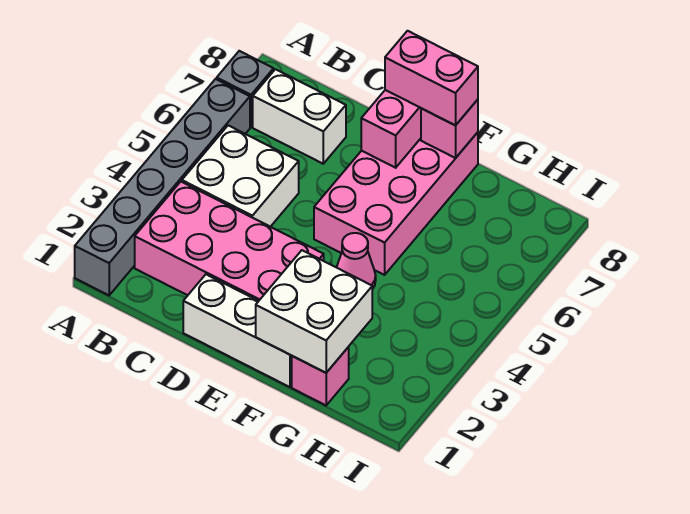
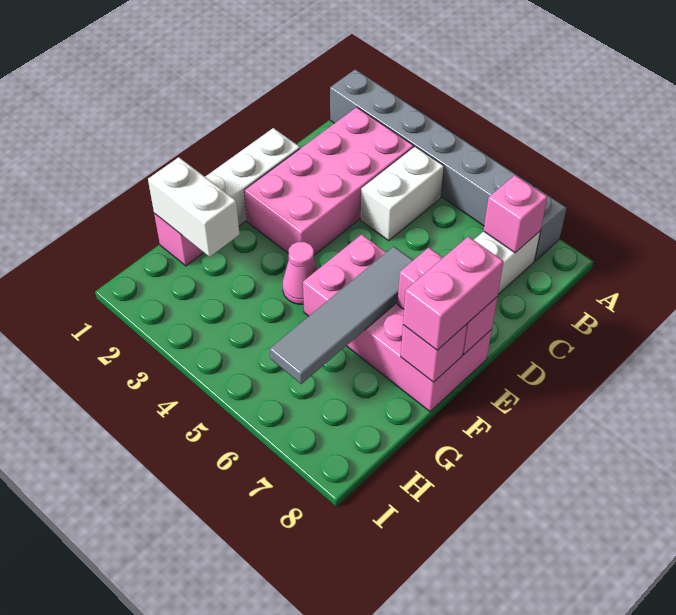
white 2x2 brick [182,125,299,227] -> white 1x2 brick [361,147,444,241]
none -> pink 1x1 brick [484,175,548,253]
none -> grey 1x4 tile [270,246,413,384]
white 2x2 brick [256,250,372,373] -> white 1x2 brick [148,157,239,257]

